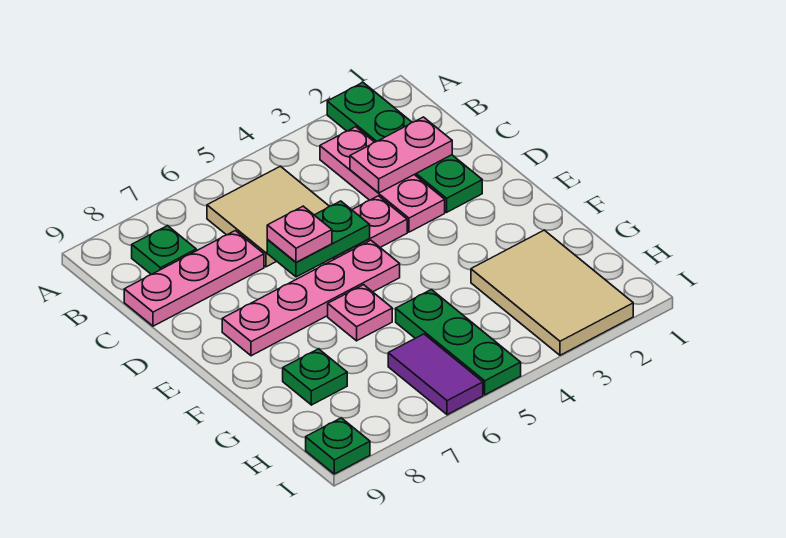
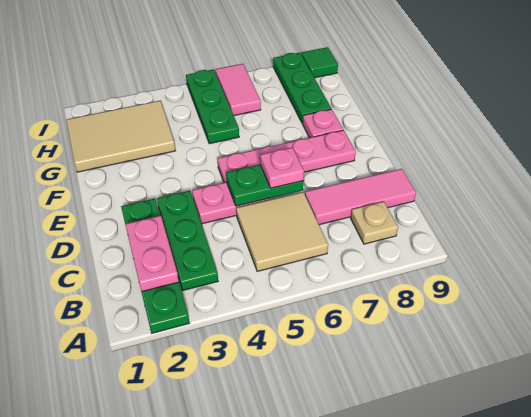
pink 1x3 plate [320,127,445,232] -> green 1x3 plate [157,191,218,291]
green 1x1 plate [132,226,196,275] -> tan 1x1 plate [351,202,398,244]
pink 1x2 plate [350,117,452,193] -> pink 1x2 plate turned to [125,216,179,292]
pink 1x3 plate [124,231,264,326] -> pink 1x3 tile [305,169,416,225]
pink 1x1 plate [328,285,392,341] -> pink 1x1 plate moved to [303,109,343,138]
tan 2x3 tile [471,230,633,355] -> tan 2x3 tile turned to [66,101,175,172]
green 1x1 plate [283,349,347,405] -> green 1x3 plate [273,53,331,124]
purple 1x2 tile [388,334,483,415] -> pink 1x2 tile [216,64,261,116]
green 1x1 plate [306,418,370,474] -> green 1x1 tile [301,47,338,78]

